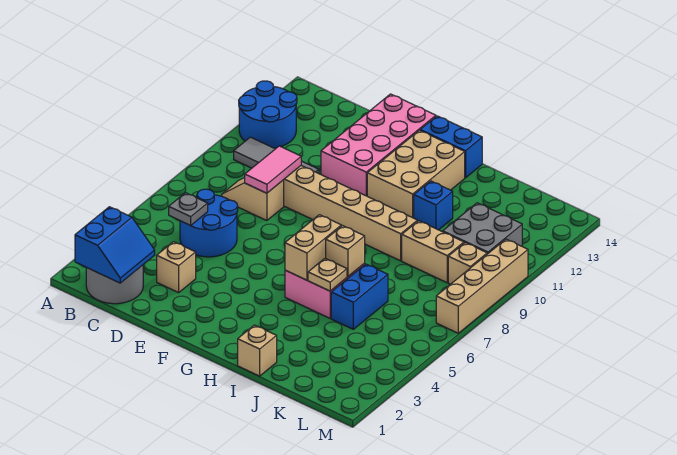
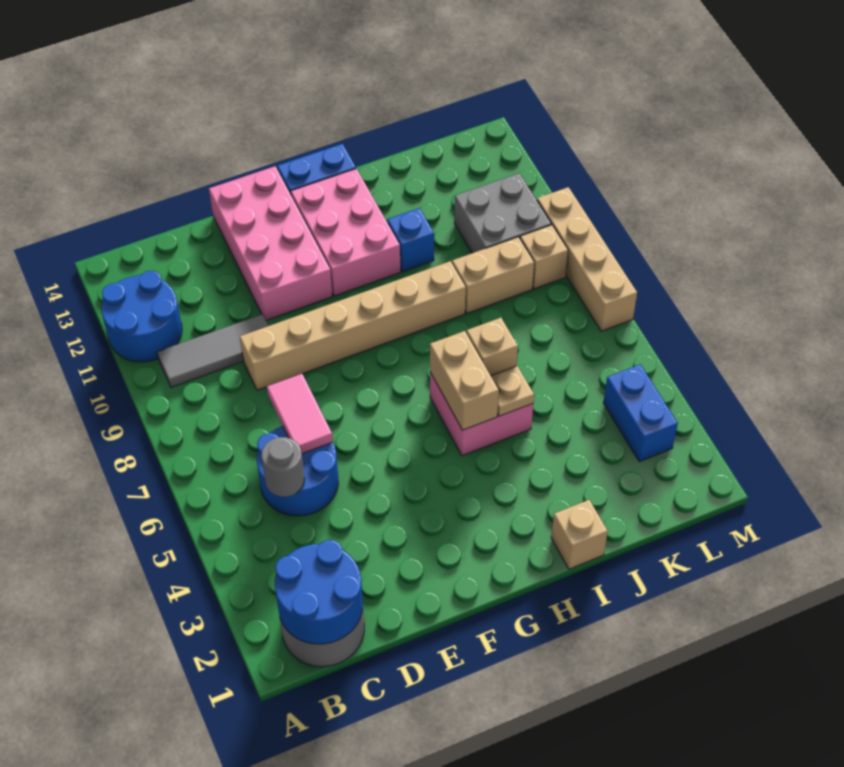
blue 2x2 slope [75,207,155,283] -> blue 2x2 round brick [275,540,363,644]
grey 1x1 plate [169,193,208,225] -> grey 1x1 round brick [261,437,304,497]
tan 1x2 slope [222,178,284,221] -> none
tan 1x1 brick [157,242,196,293] -> none
pink 1x2 tile [245,146,301,193] -> pink 1x2 tile moved to [267,374,333,454]
tan 2x3 brick [367,130,465,218] -> pink 2x3 brick [291,169,401,296]
blue 1x2 brick [331,264,388,329] -> blue 1x2 brick moved to [603,364,678,462]

